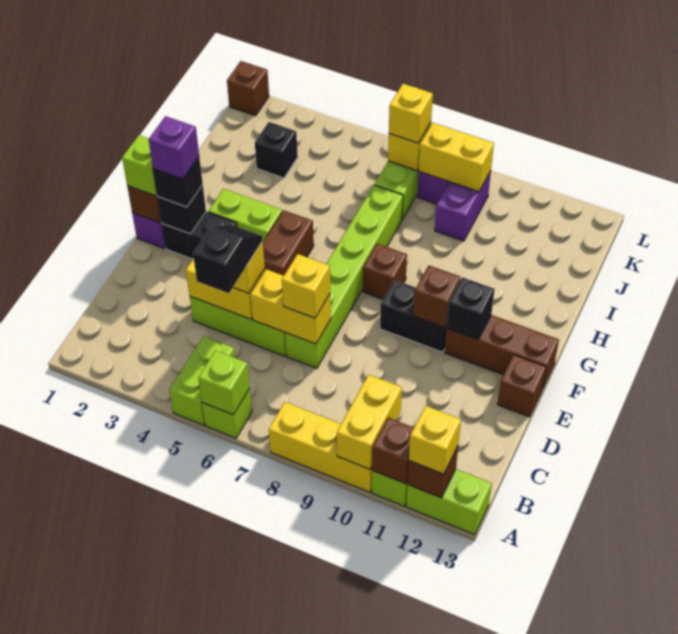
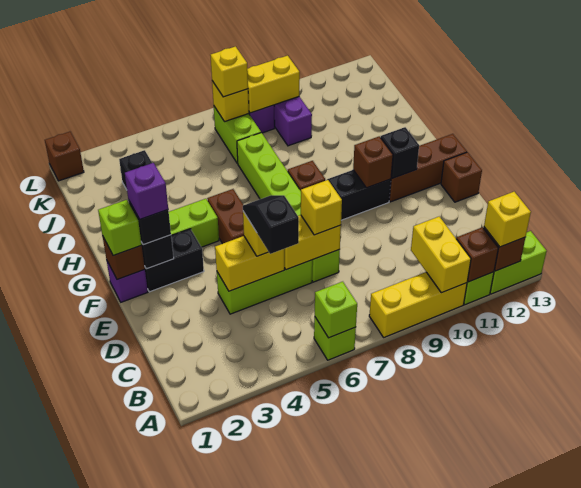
lime 1x2 brick [169,336,235,425] -> none

